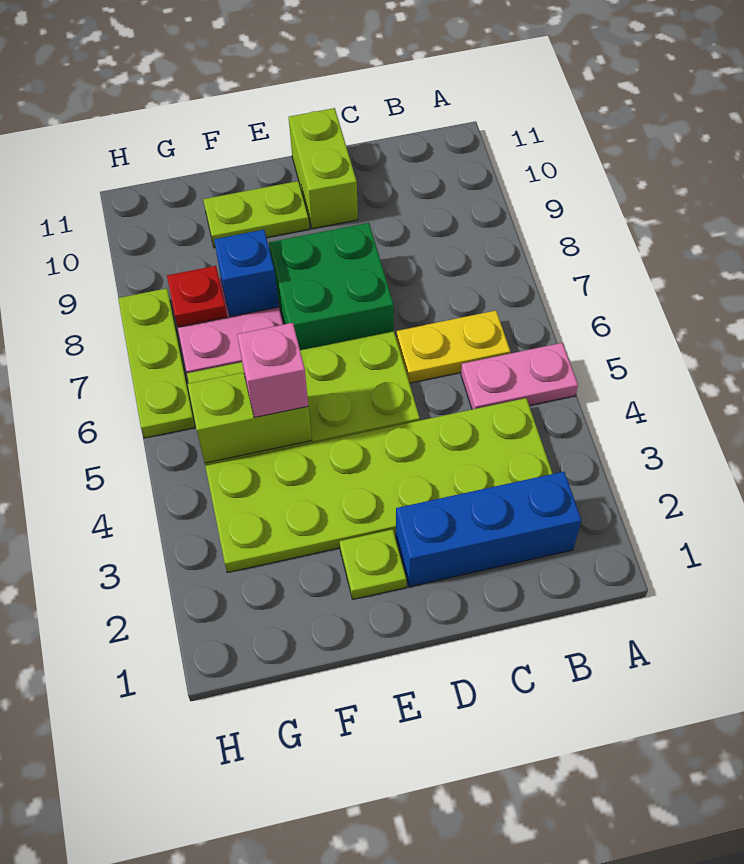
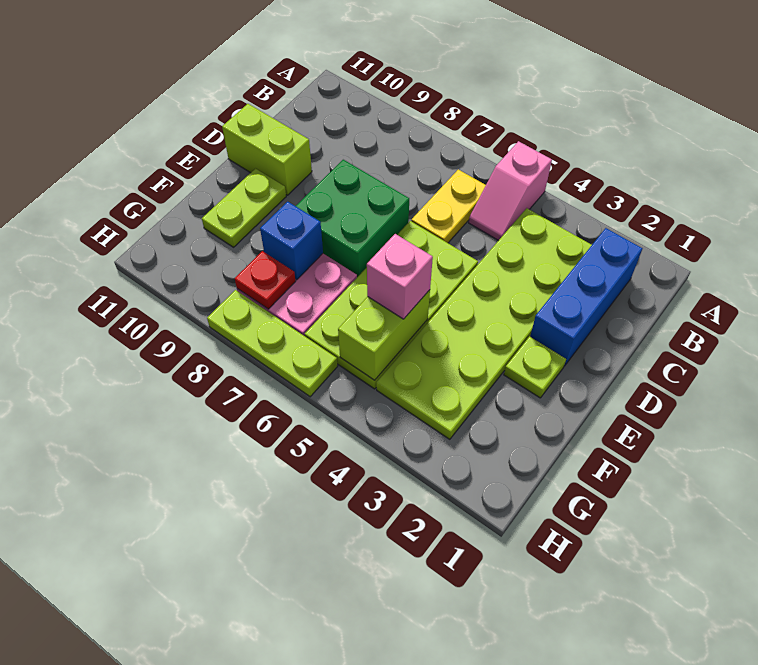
pink 1x2 plate [461,343,578,409] -> pink 1x2 slope [469,141,552,241]

